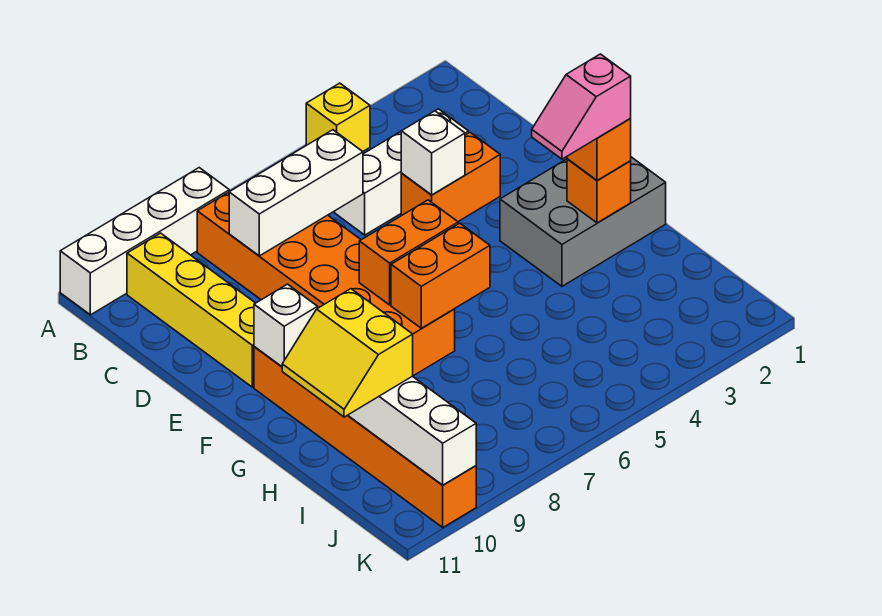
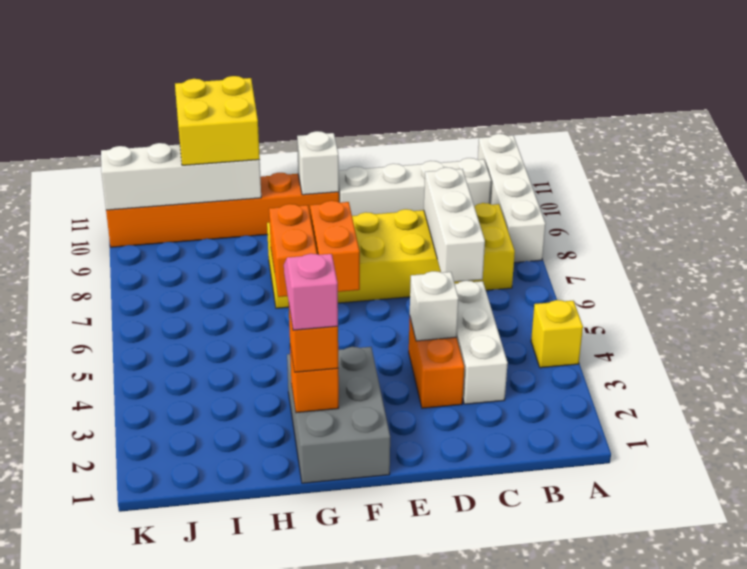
orange 2x6 brick [197,192,455,376] -> yellow 2x6 brick [267,203,515,308]
yellow 1x4 brick [127,233,255,387] -> white 1x4 brick [339,158,491,216]
yellow 2x2 slope [282,289,413,417] -> yellow 2x2 brick [175,76,260,165]

